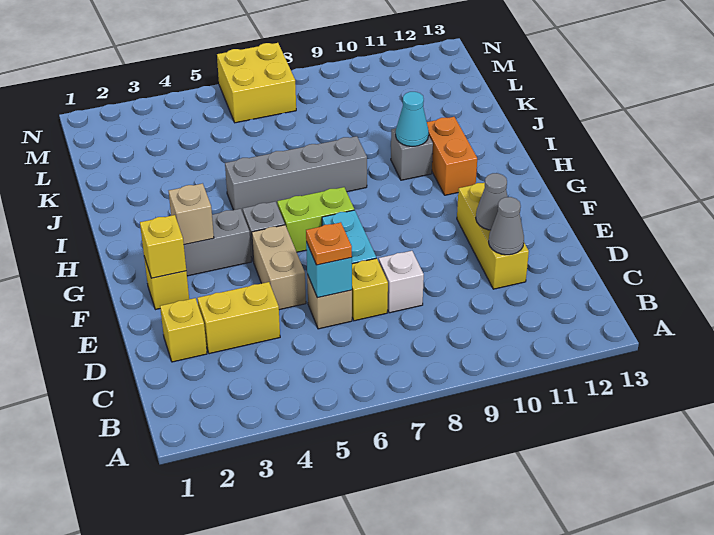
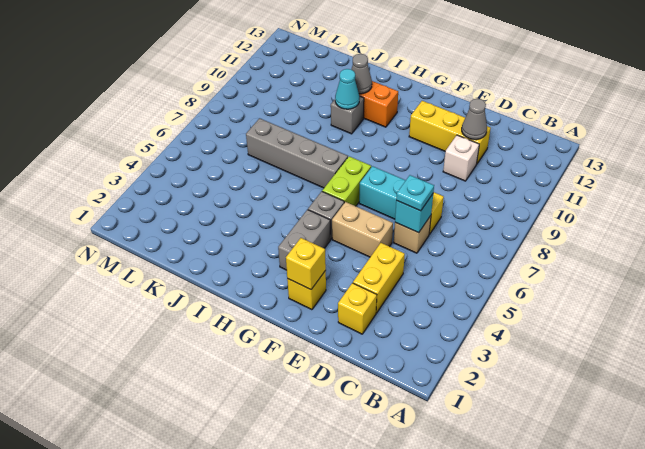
orange 1x1 plate [306,222,352,265] -> cyan 1x1 plate [396,175,434,211]
white 1x1 brick [379,251,424,313] -> white 1x1 brick moved to [443,135,479,181]
grey 1x1 cone [476,173,508,230] -> grey 1x1 cone moved to [351,54,372,94]
tan 1x1 brick [169,183,214,245] -> none
grey 1x4 brick [225,136,367,213] -> grey 1x4 brick turned to [246,118,348,188]
yellow 2x2 brick [217,43,296,123] -> none

